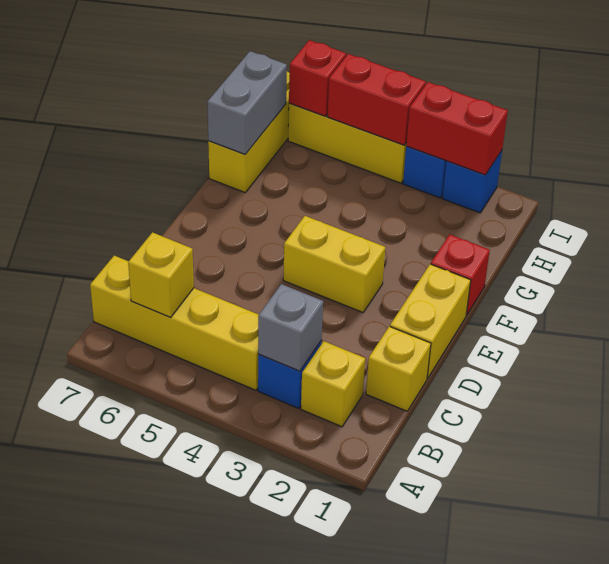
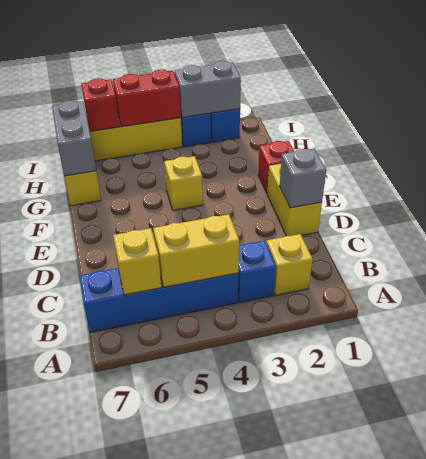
grey 1x1 brick [258,284,323,371] -> grey 1x1 brick moved to [279,149,326,208]
yellow 1x4 brick [90,256,259,390] -> blue 1x4 brick [79,268,239,333]
yellow 1x1 brick [366,326,431,411] -> yellow 1x1 brick moved to [164,156,203,210]
yellow 1x2 brick [283,216,385,312] -> yellow 1x2 brick moved to [153,214,239,287]
red 1x2 brick [406,82,508,175] -> grey 1x2 brick [175,61,241,117]

